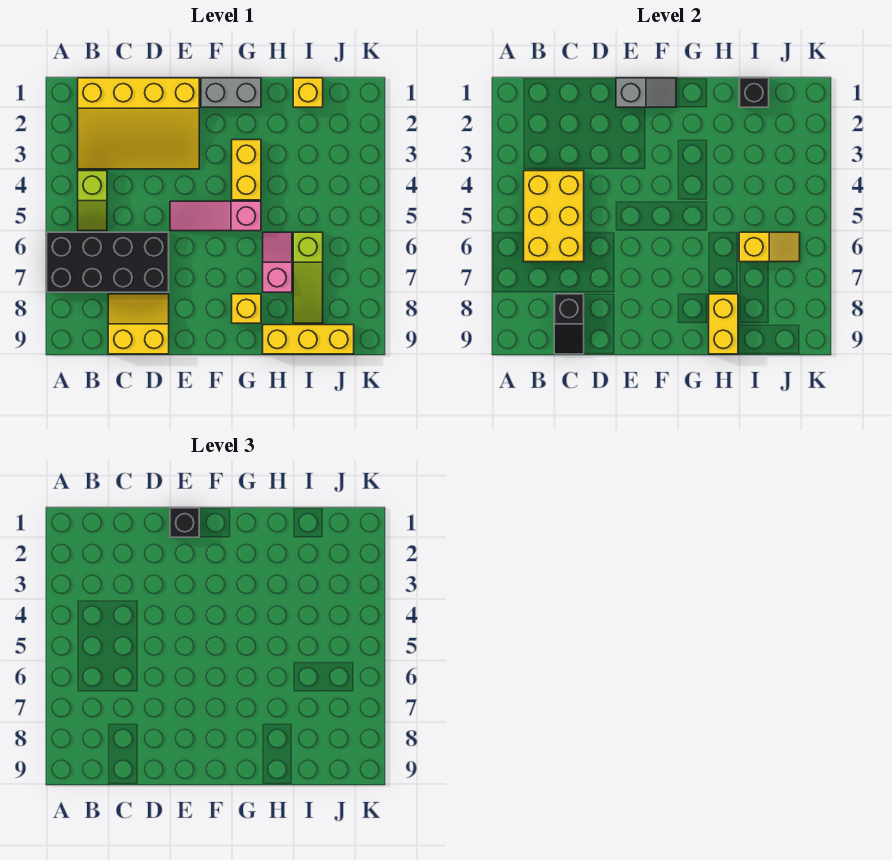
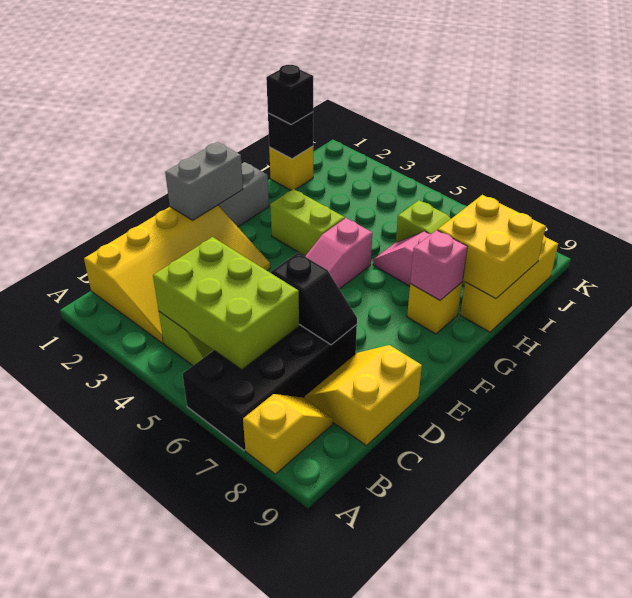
yellow 2x3 brick [524,171,584,262] -> lime 2x3 brick [153,237,299,370]
black 1x2 slope [554,294,584,354] -> black 1x2 slope moved to [271,253,357,345]
grey 1x2 slope [616,78,676,107] -> grey 1x2 brick [165,142,243,220]
black 1x1 brick [170,508,199,537] -> black 1x1 brick moved to [266,65,313,124]
yellow 1x2 brick [232,140,261,200] -> lime 1x2 brick [270,189,345,256]
none -> pink 1x1 brick [410,230,467,300]
yellow 1x2 brick [709,294,738,354] -> yellow 2x2 brick [438,195,546,298]
yellow 1x2 slope [739,232,800,262] -> yellow 1x2 slope moved to [243,394,333,474]

